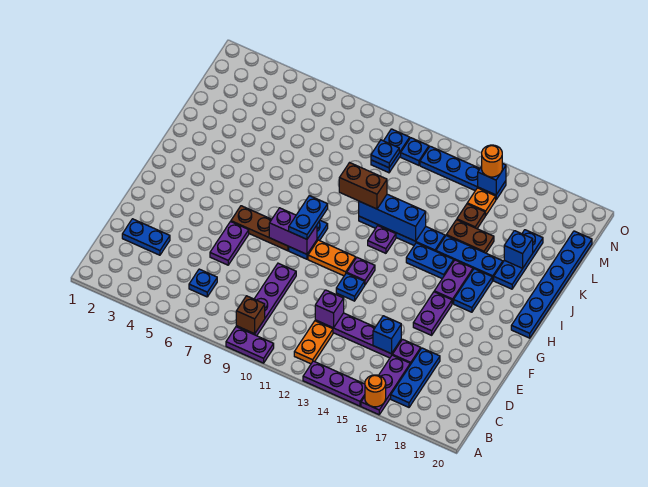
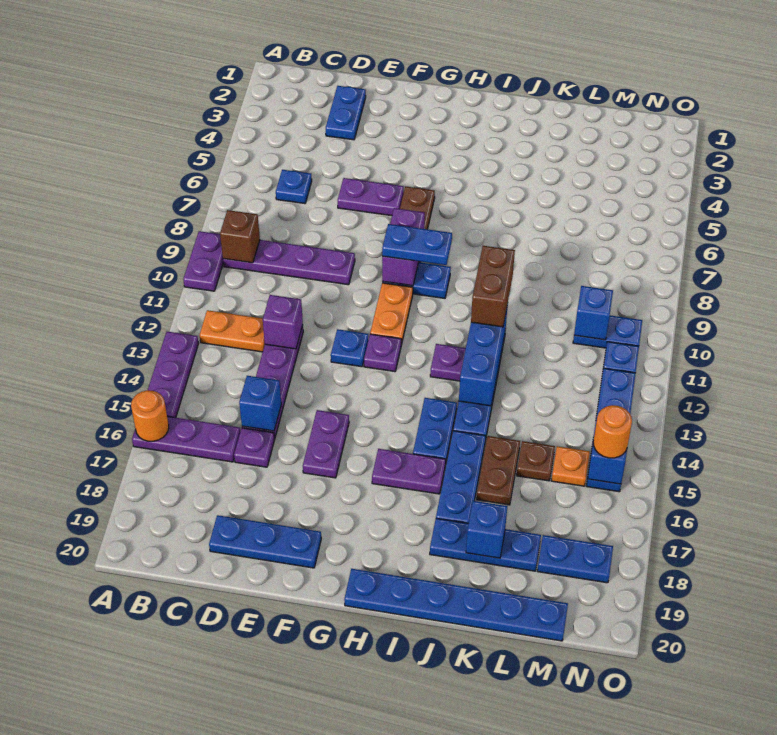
blue 1x3 plate [391,348,440,407] -> blue 1x3 plate moved to [209,515,321,568]
purple 1x2 plate [413,292,452,335] -> purple 1x2 plate turned to [303,410,349,478]
blue 1x2 plate [454,269,492,312] -> blue 1x2 plate moved to [537,535,613,583]
blue 1x1 plate [371,140,399,168] -> blue 1x1 brick [574,286,613,340]

